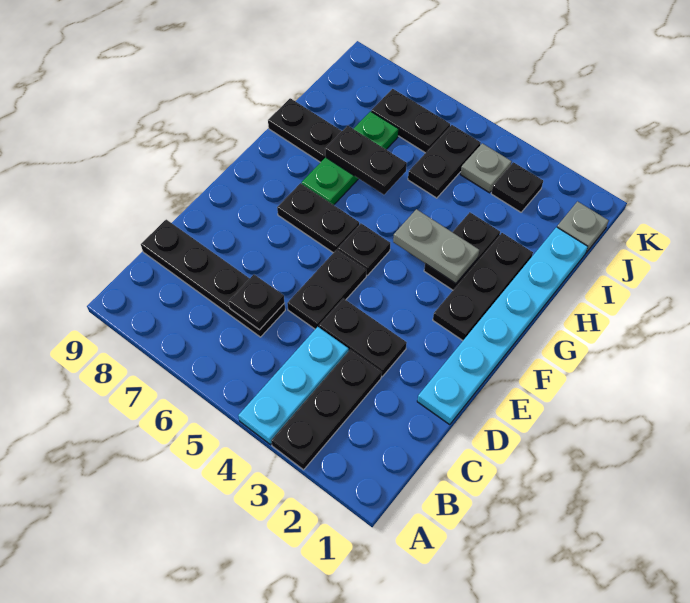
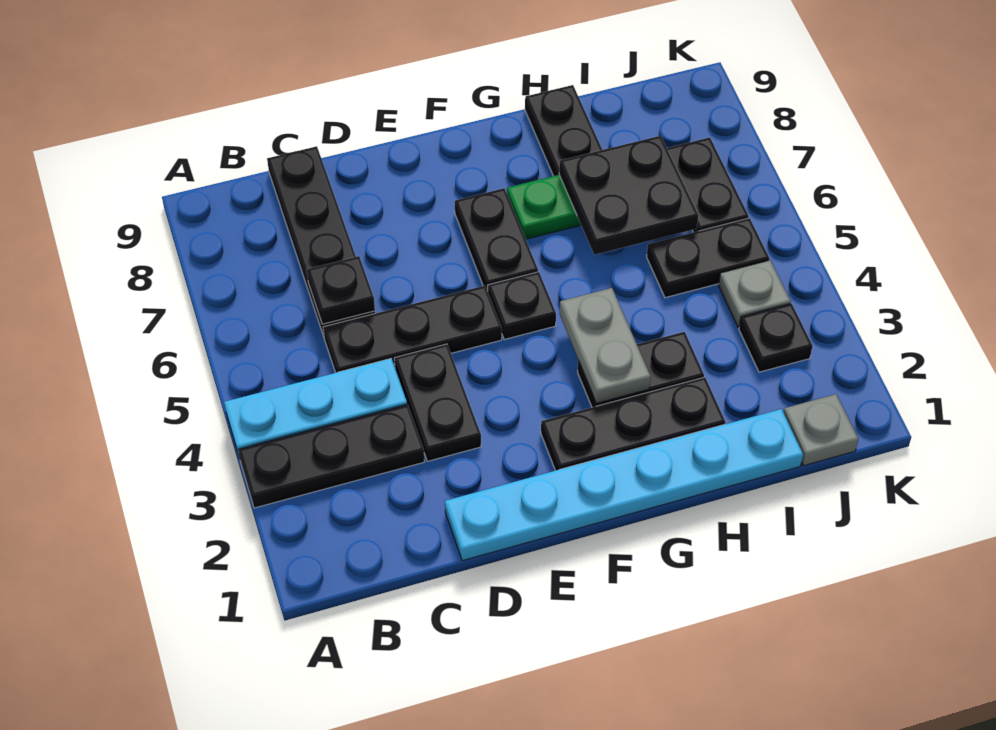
black 1x2 plate [287,250,366,329] -> black 1x3 plate [323,286,502,373]
black 1x2 plate [325,126,407,195] -> black 2x2 plate [559,136,699,255]

